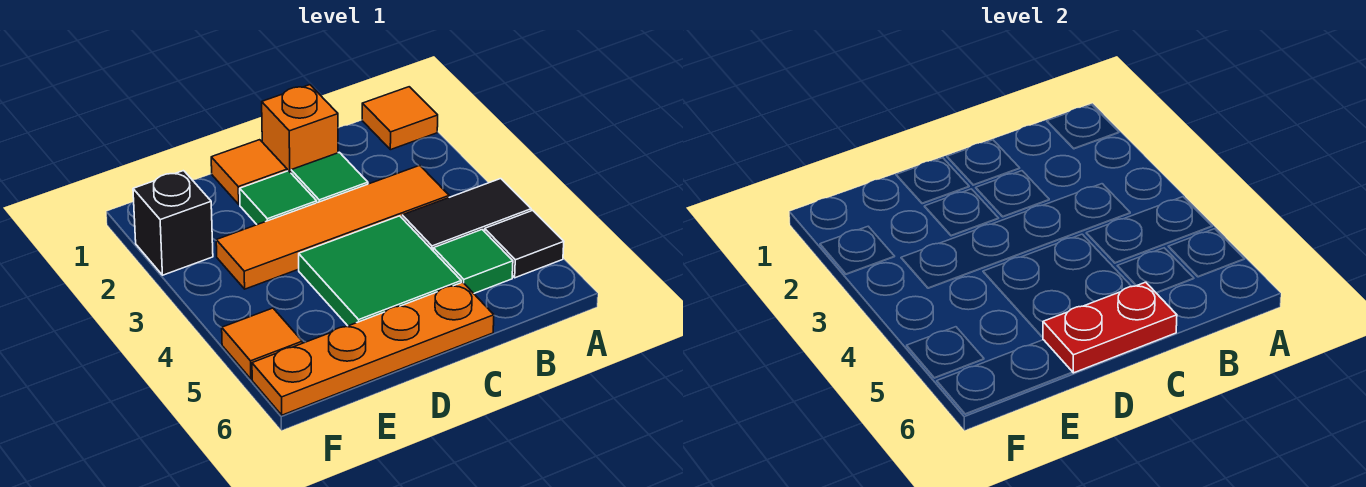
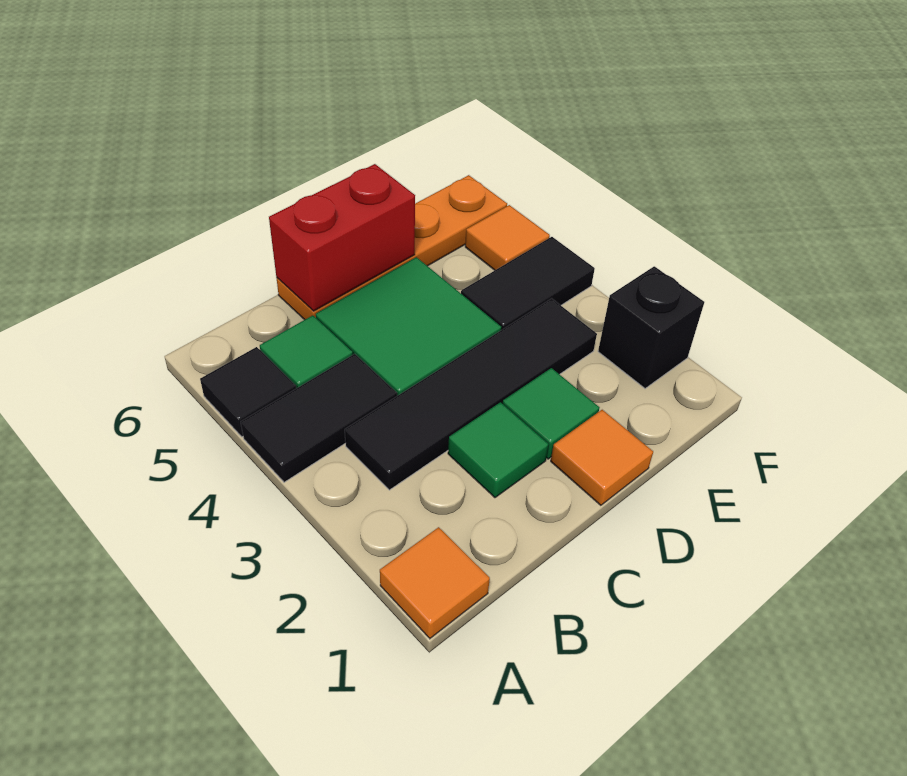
orange 1x4 tile [216,165,449,289] -> black 1x4 tile [345,298,597,490]
orange 1x1 brick [262,85,338,173] -> none
red 1x2 plate [1043,282,1177,373] -> red 1x2 brick [269,164,415,311]
none -> black 1x2 tile [461,237,595,330]

